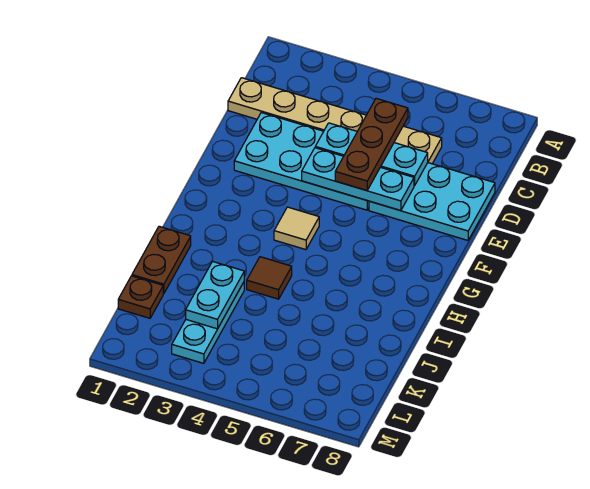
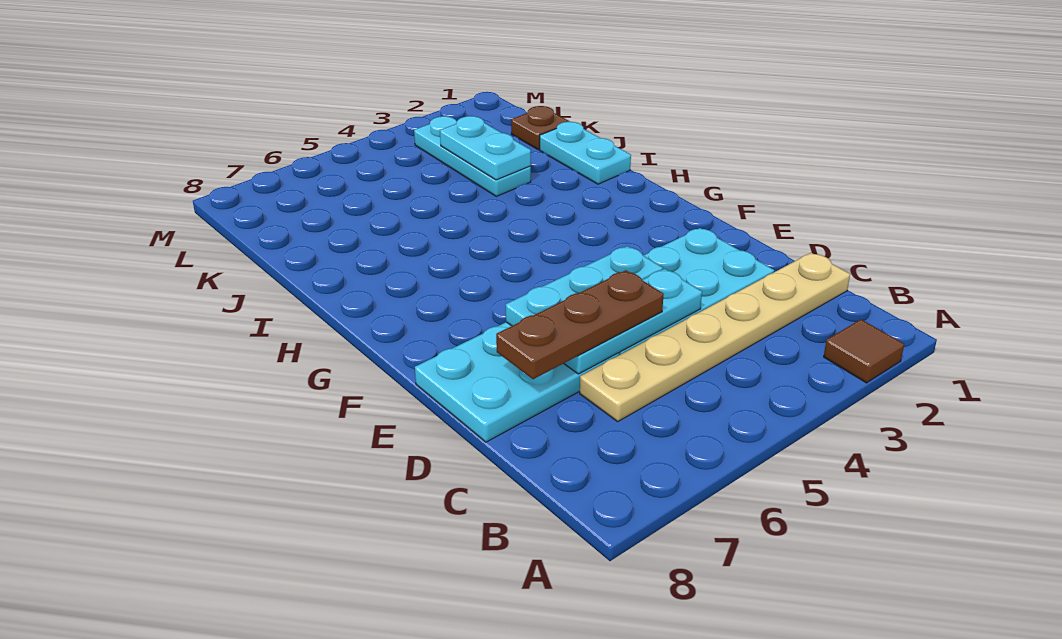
brown 1x3 plate [335,99,408,190] -> brown 1x3 plate turned to [496,270,664,379]
tan 1x1 tile [274,207,319,250] -> none
brown 1x2 plate [132,226,191,294] -> cyan 1x2 plate [540,122,631,184]
brown 1x1 tile [247,257,292,299] -> brown 1x1 tile moved to [824,319,904,383]

